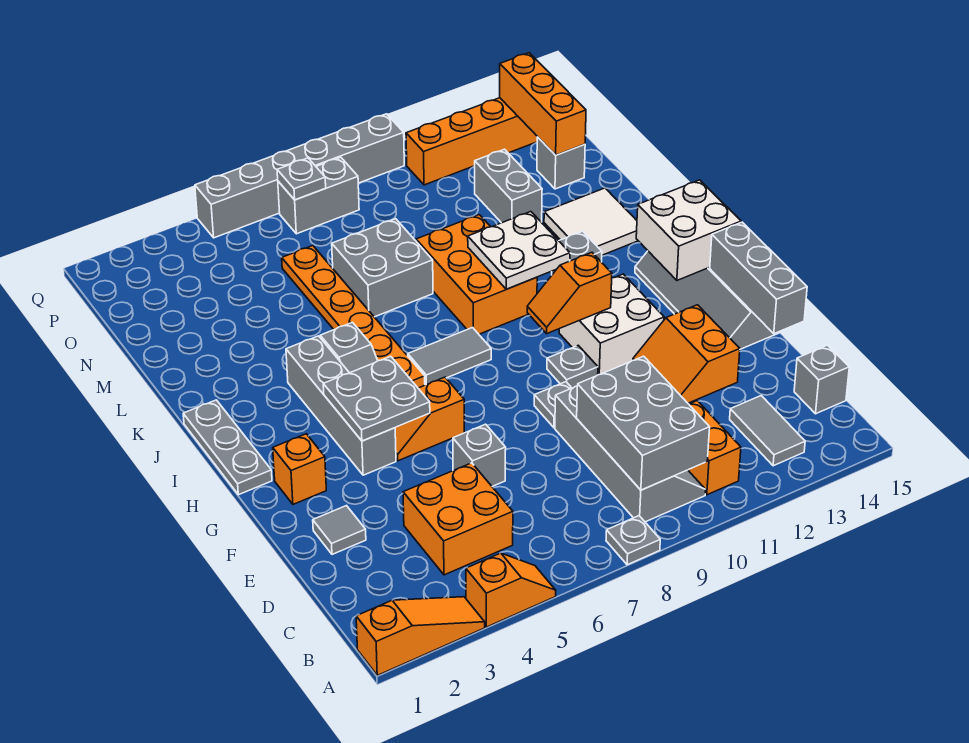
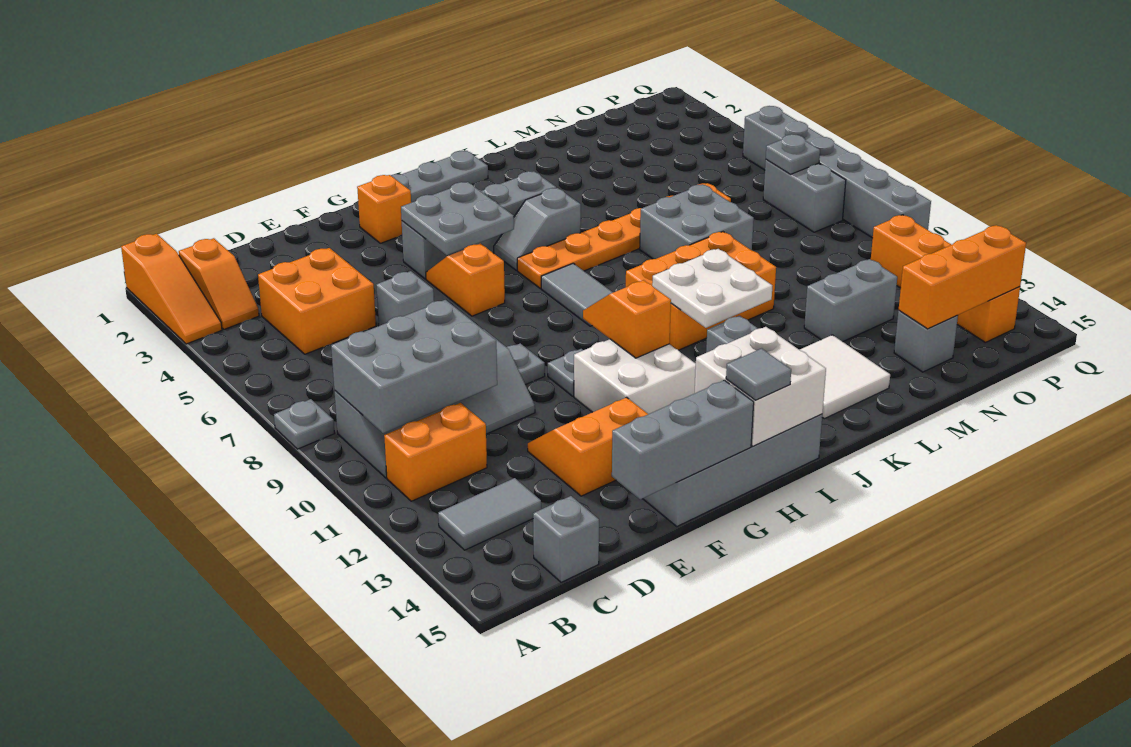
orange 1x2 slope [466,553,556,627] -> orange 1x2 slope moved to [179,238,259,329]
grey 1x1 tile [313,506,366,554] -> grey 1x1 tile moved to [726,348,791,400]

